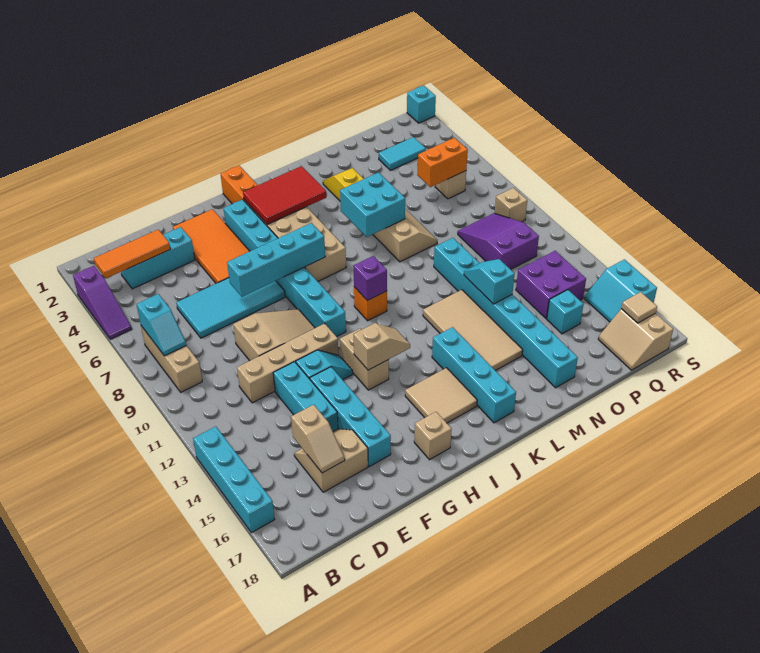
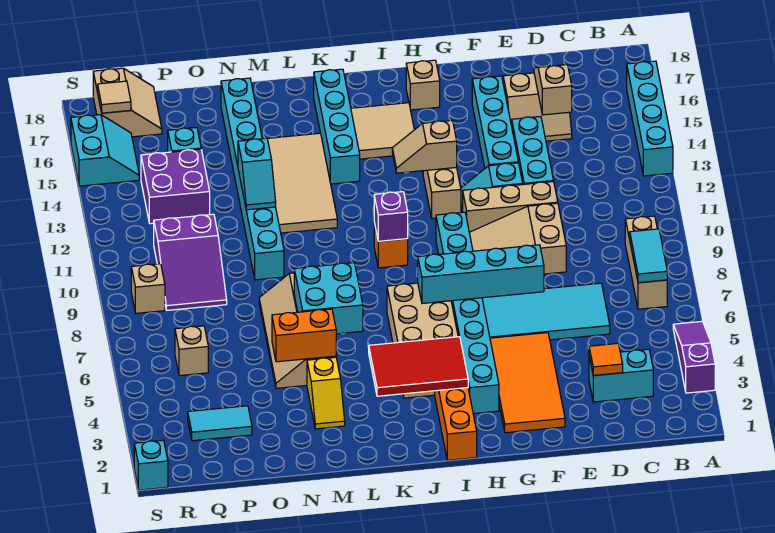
orange 1x3 tile [94,230,170,278] -> orange 1x1 tile [589,343,623,375]
cyan 1x2 slope [137,294,186,356] -> cyan 1x2 tile [630,229,667,283]
cyan 1x3 brick [121,227,195,289] -> cyan 1x2 brick [589,349,653,402]
tan 1x4 brick [237,324,339,403] -> tan 1x3 brick [462,182,558,232]
orange 1x2 brick [417,138,468,187] -> orange 1x2 brick moved to [272,309,336,362]

